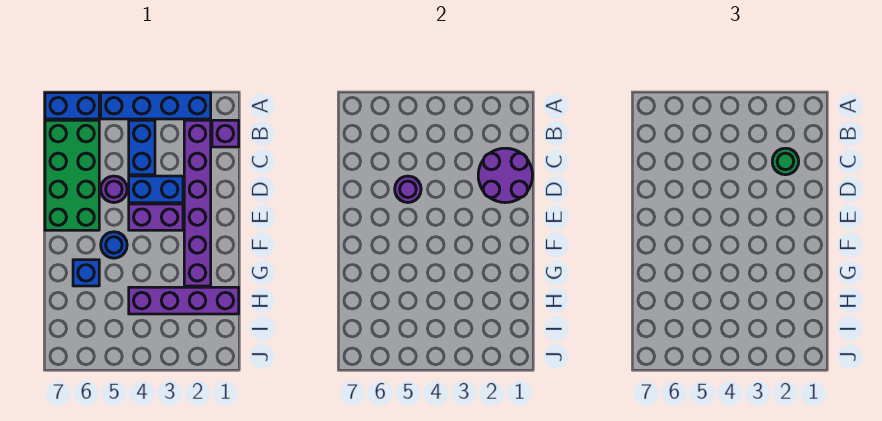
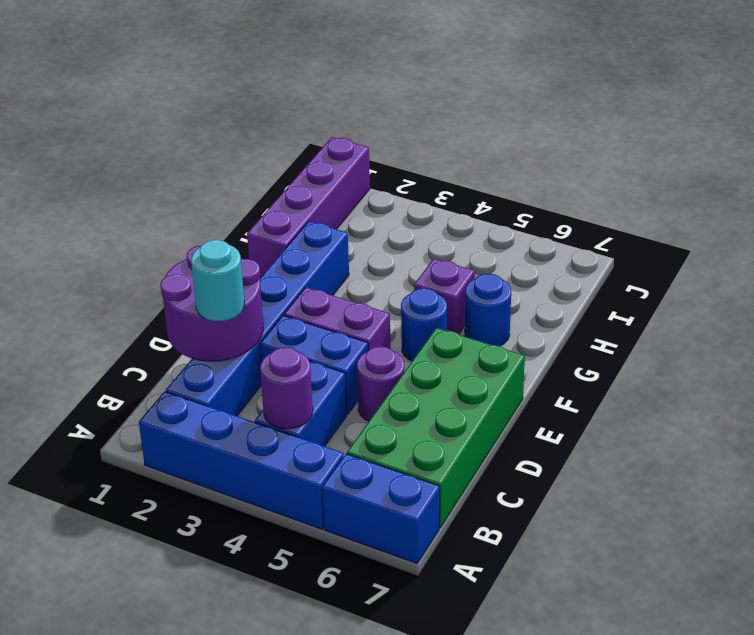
purple 1x1 brick [212,120,239,147] -> purple 1x1 brick moved to [414,258,475,334]
purple 1x6 brick [184,120,211,286] -> blue 1x6 brick [166,221,349,416]
green 1x1 round brick [772,148,799,175] -> cyan 1x1 round brick [191,240,244,321]
purple 1x1 round brick [395,176,421,203] -> purple 1x1 round brick moved to [260,347,313,429]
blue 1x1 brick [73,260,99,286] -> blue 1x1 round brick [465,273,511,346]
purple 1x4 brick [129,287,239,314] -> purple 1x4 brick turned to [247,137,370,278]

